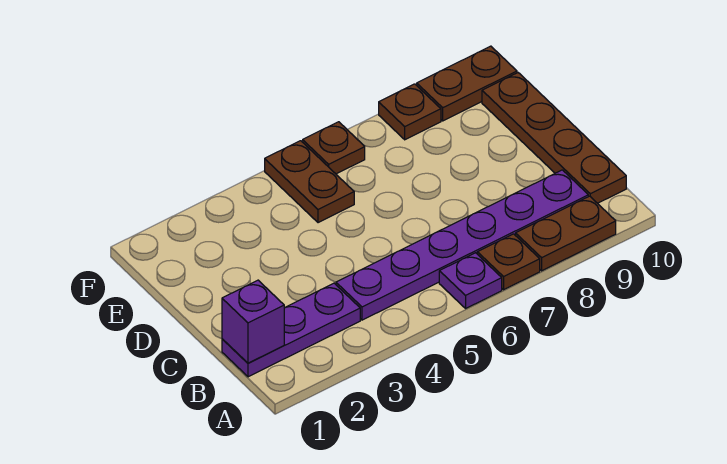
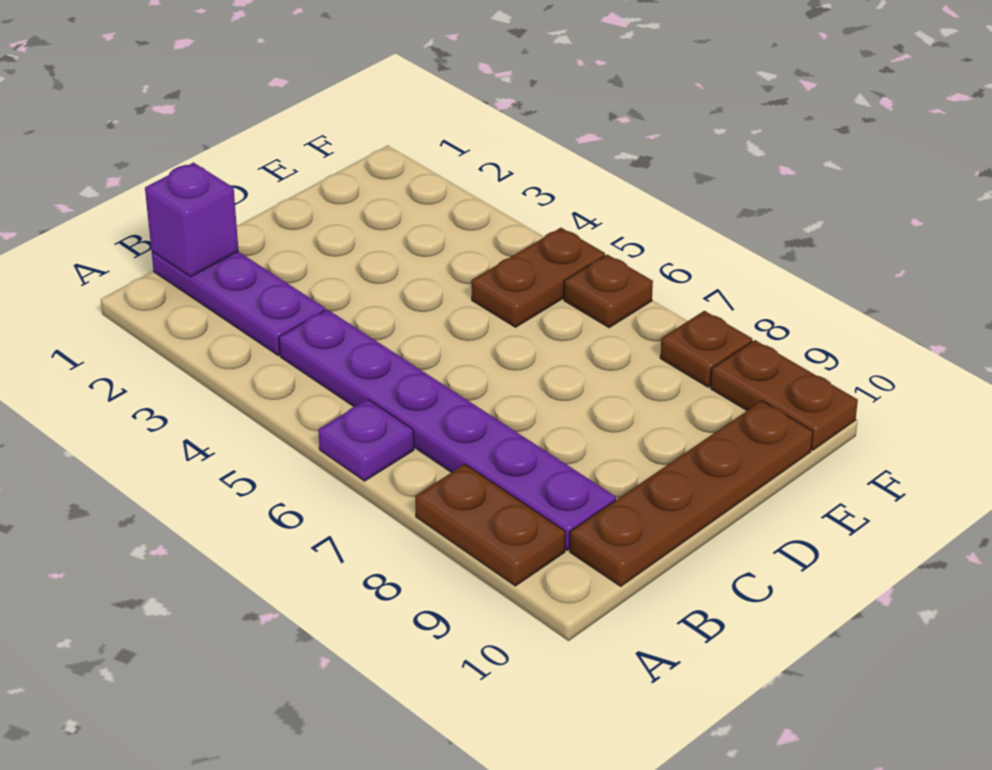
brown 1x1 plate [477,234,540,290] -> none

